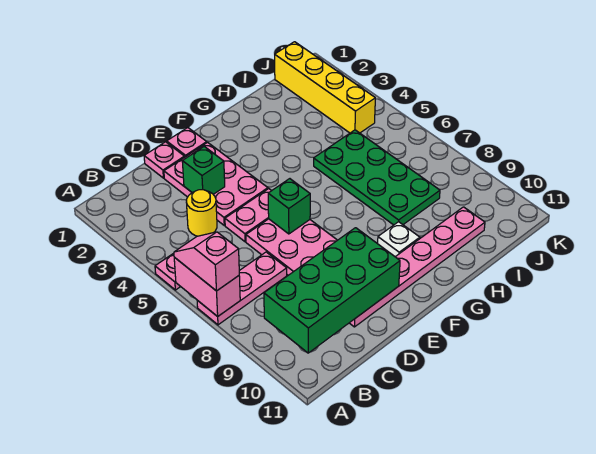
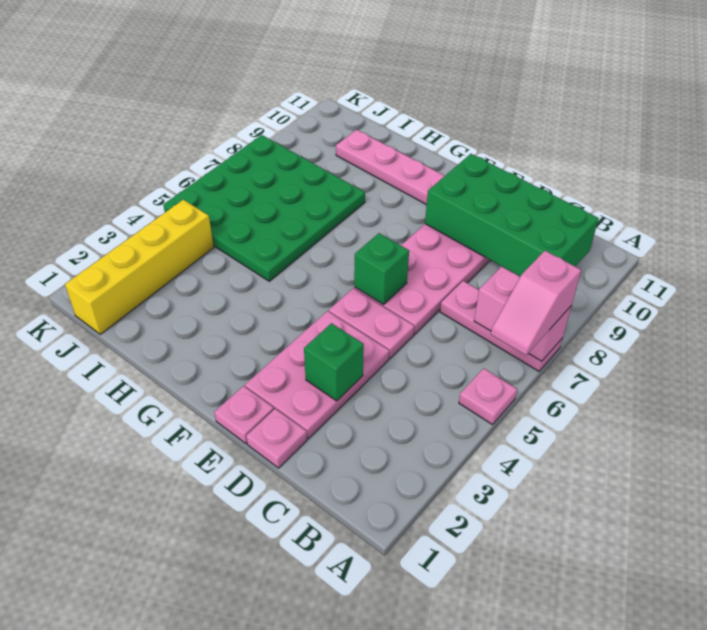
pink 1x2 brick [174,257,240,317] -> pink 1x2 brick turned to [474,267,571,361]
yellow 1x1 round brick [186,190,217,236] -> none
white 1x1 plate [378,222,420,257] -> none
green 2x4 plate [314,130,440,225] -> green 4x4 plate [163,135,365,281]

